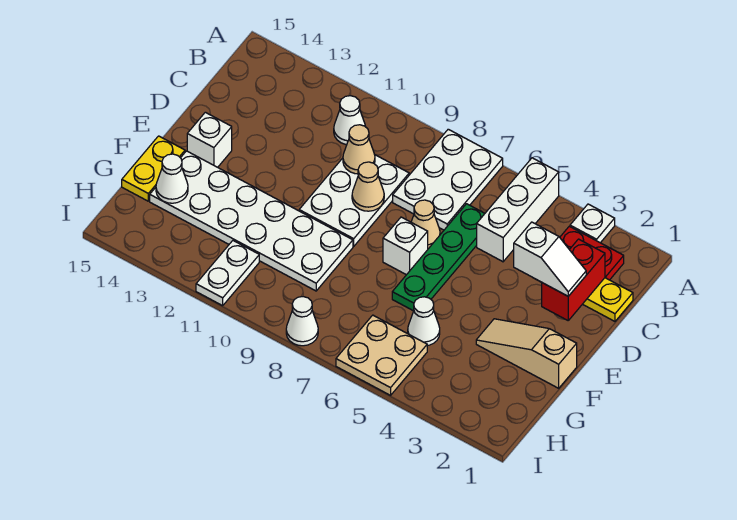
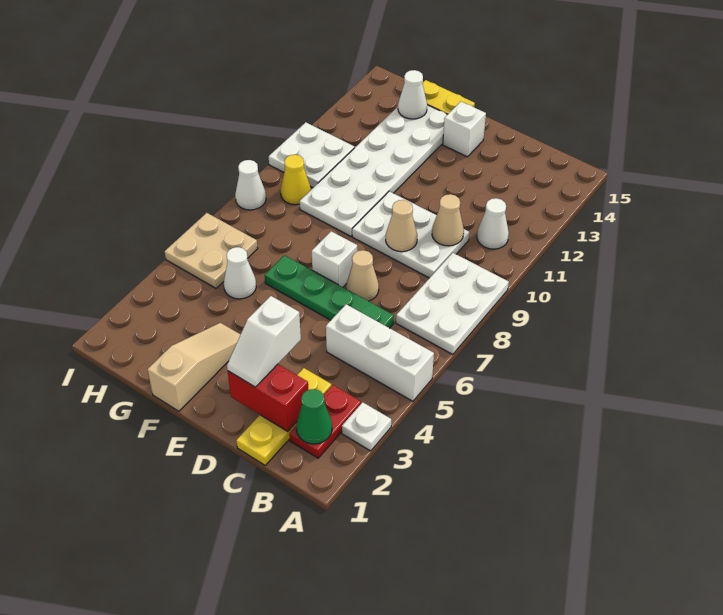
white 2x3 plate [393,129,503,230] -> white 2x3 plate turned to [396,253,509,354]
none -> green 1x1 cone [296,389,332,444]
none -> yellow 1x1 cone [280,155,311,205]
white 1x2 plate [196,241,259,306] -> white 2x2 plate [269,122,354,187]

